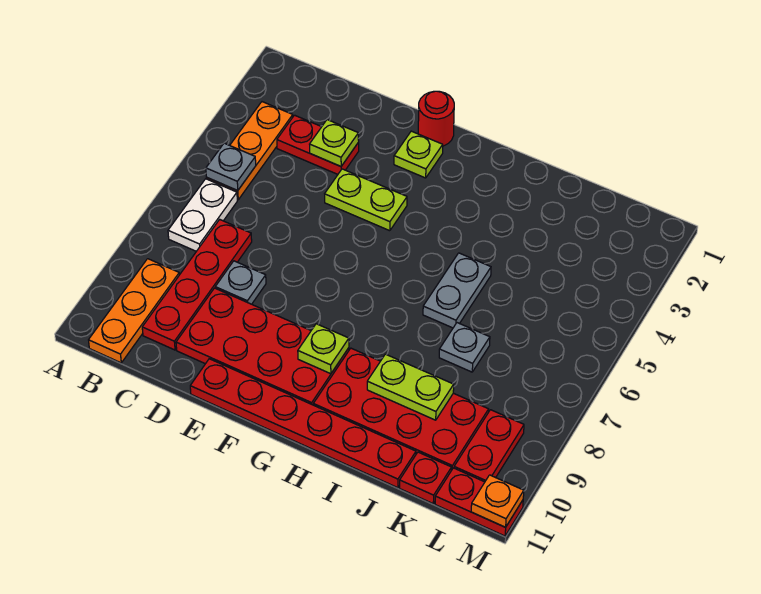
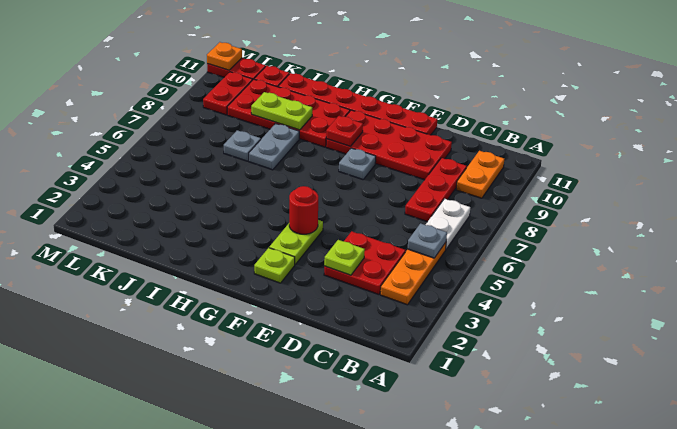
orange 1x3 plate [89,259,179,363] -> orange 1x2 plate [456,151,504,198]
red 1x2 plate [277,115,359,174] -> red 2x2 plate [324,231,405,295]
red 1x4 plate [142,219,252,350] -> red 1x3 plate [405,158,467,222]
grey 1x1 plate [215,261,266,304] -> grey 1x1 plate moved to [339,148,376,180]
lime 1x2 plate [325,169,407,231] -> lime 1x2 plate turned to [269,220,323,265]
red 1x1 round brick [418,91,454,146] -> red 1x1 round brick moved to [289,186,318,234]
lime 1x1 plate [298,324,349,374] -> red 1x1 plate [326,116,363,147]
grey 1x2 plate [423,253,491,328] -> grey 1x2 plate moved to [249,124,299,170]

